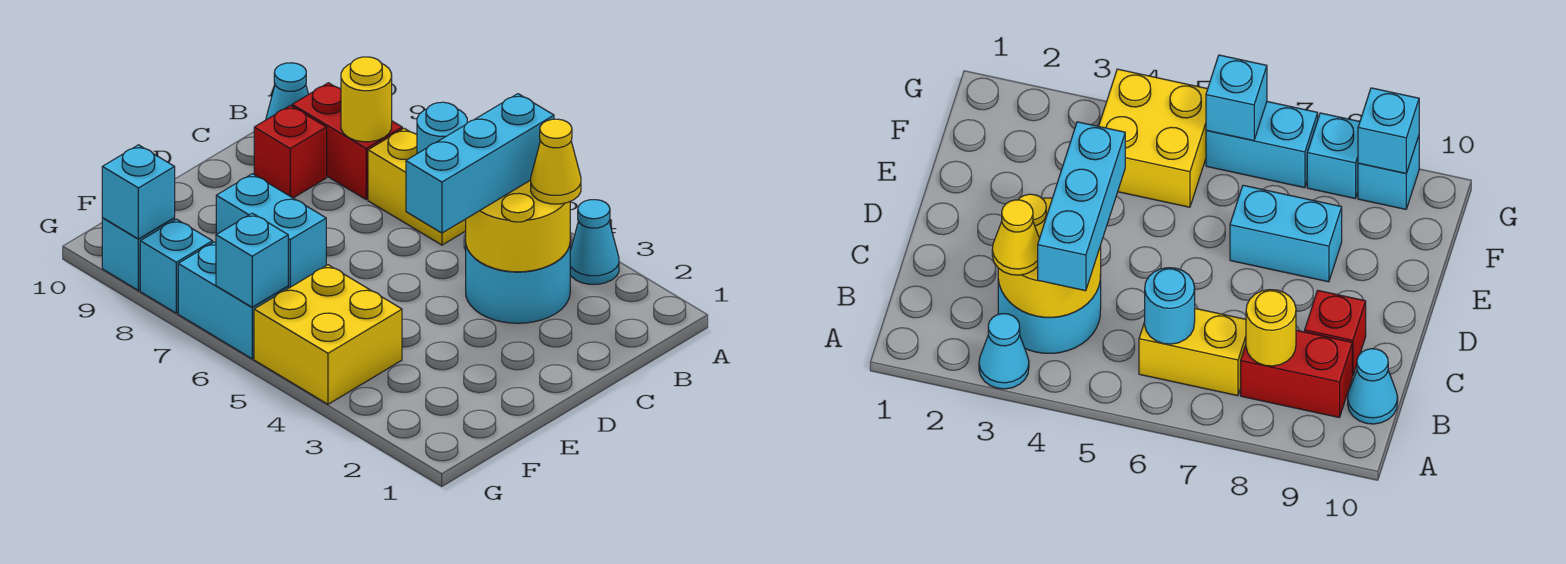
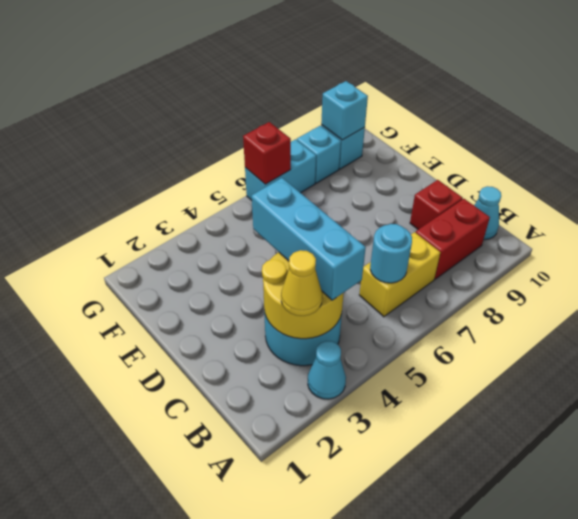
yellow 1x1 round brick [341,57,392,142] -> none
cyan 1x2 brick [216,174,326,288] -> none
yellow 2x2 brick [254,265,402,404] -> none
cyan 1x1 brick [216,213,288,307] -> red 1x1 brick [243,122,291,184]

